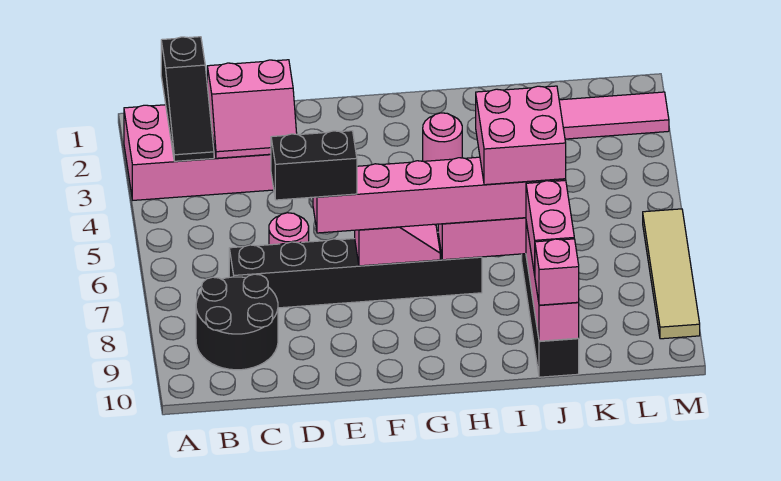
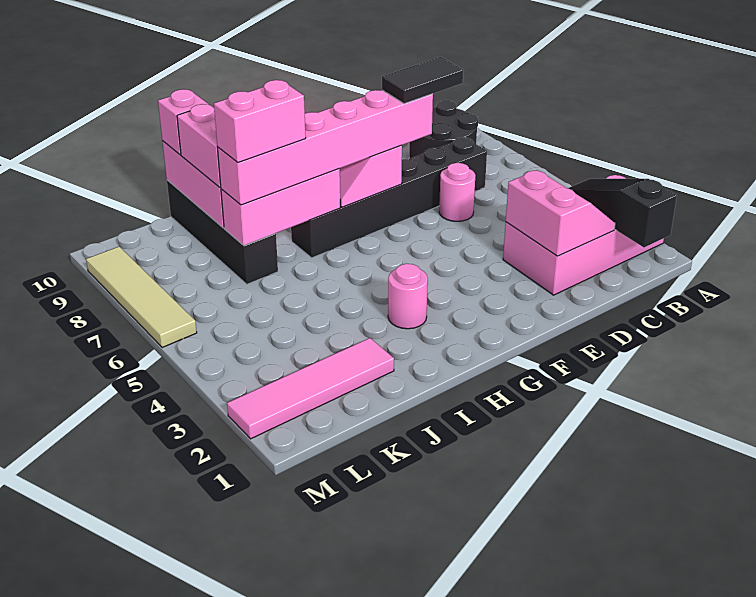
pink 2x2 slope [207,60,297,158] -> pink 2x2 slope turned to [506,170,615,256]
black 1x2 brick [271,131,357,200] -> black 1x2 tile [382,57,463,104]
pink 2x2 brick [476,86,566,185] -> pink 1x2 brick [214,80,306,162]

